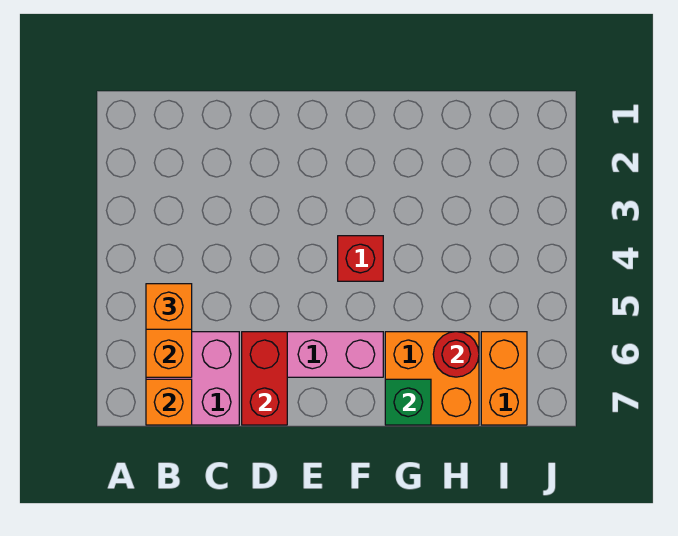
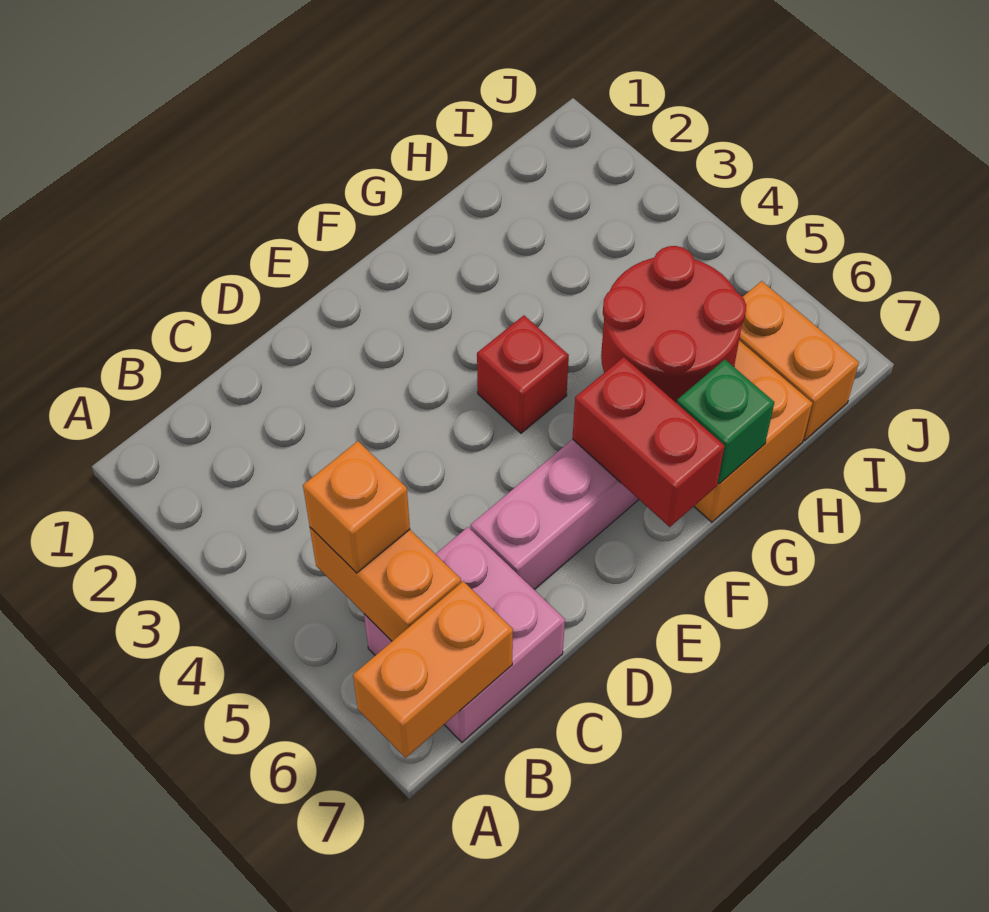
orange 1x1 brick [146,379,192,425] -> orange 1x2 brick [353,581,513,758]
red 1x2 brick [242,332,287,425] -> red 1x2 brick moved to [572,357,724,527]
red 1x1 round brick [433,332,479,377] -> red 2x2 round brick [601,246,746,403]

